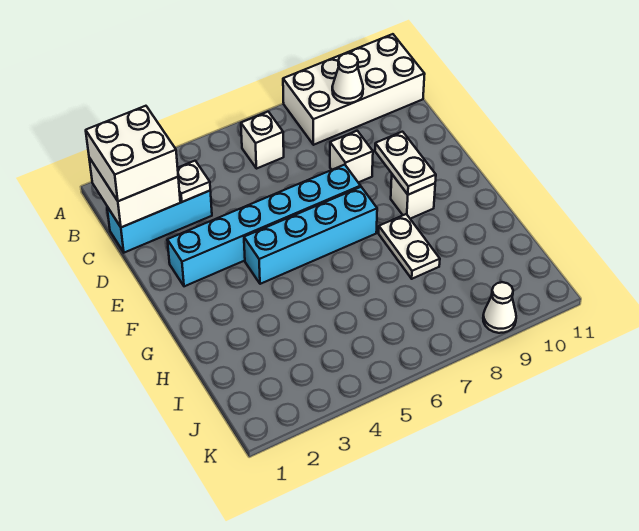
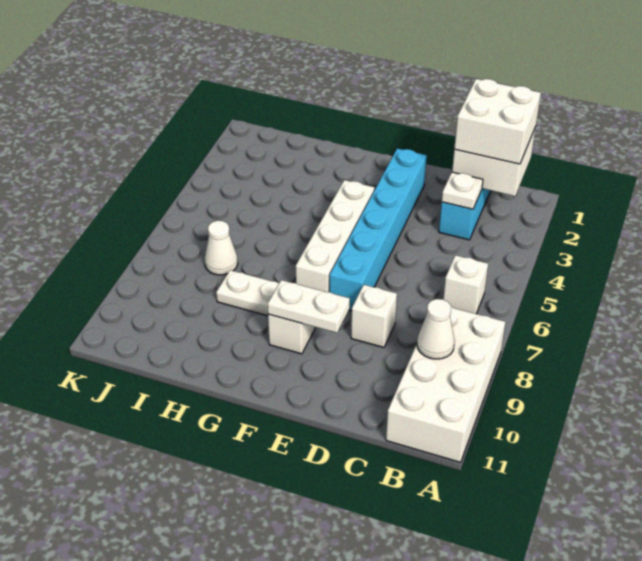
cyan 1x4 brick [244,187,377,284] -> white 1x4 brick [296,180,374,292]
white 1x1 cone [483,282,516,333] -> white 1x1 cone moved to [205,221,238,275]

